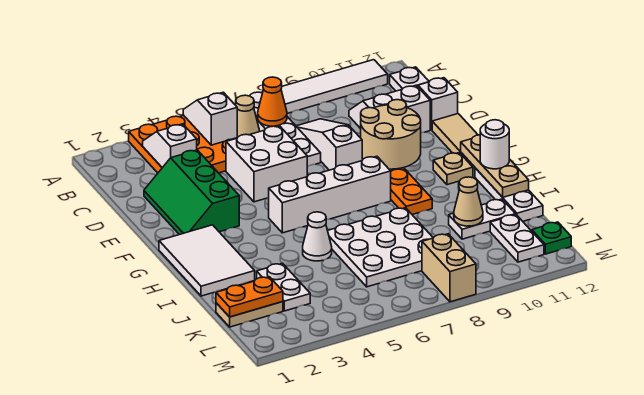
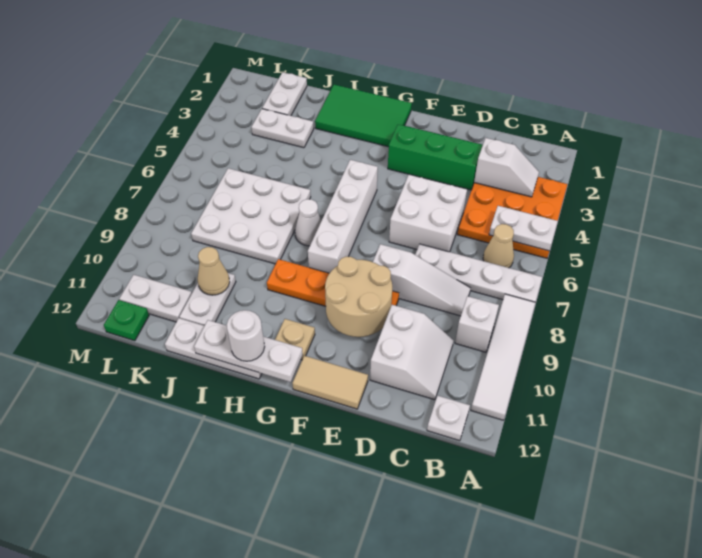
white 1x2 slope [183,92,237,145] -> white 1x2 plate [489,206,558,251]
orange 1x1 cone [258,77,287,126] -> none
white 1x1 brick [418,78,458,130] -> white 1x1 brick moved to [455,296,499,352]
white 2x3 tile [159,225,255,296] -> green 2x3 tile [315,85,412,147]
tan 1x3 plate [461,135,529,197] -> white 1x3 plate [194,320,303,382]
white 1x1 cone [303,212,332,261] -> white 1x1 cone moved to [295,199,322,246]
tan 1x2 plate [216,302,283,327] -> white 1x2 plate [262,72,307,116]
orange 1x2 plate [216,277,283,317] -> none
tan 1x2 brick [422,234,476,302] -> none

